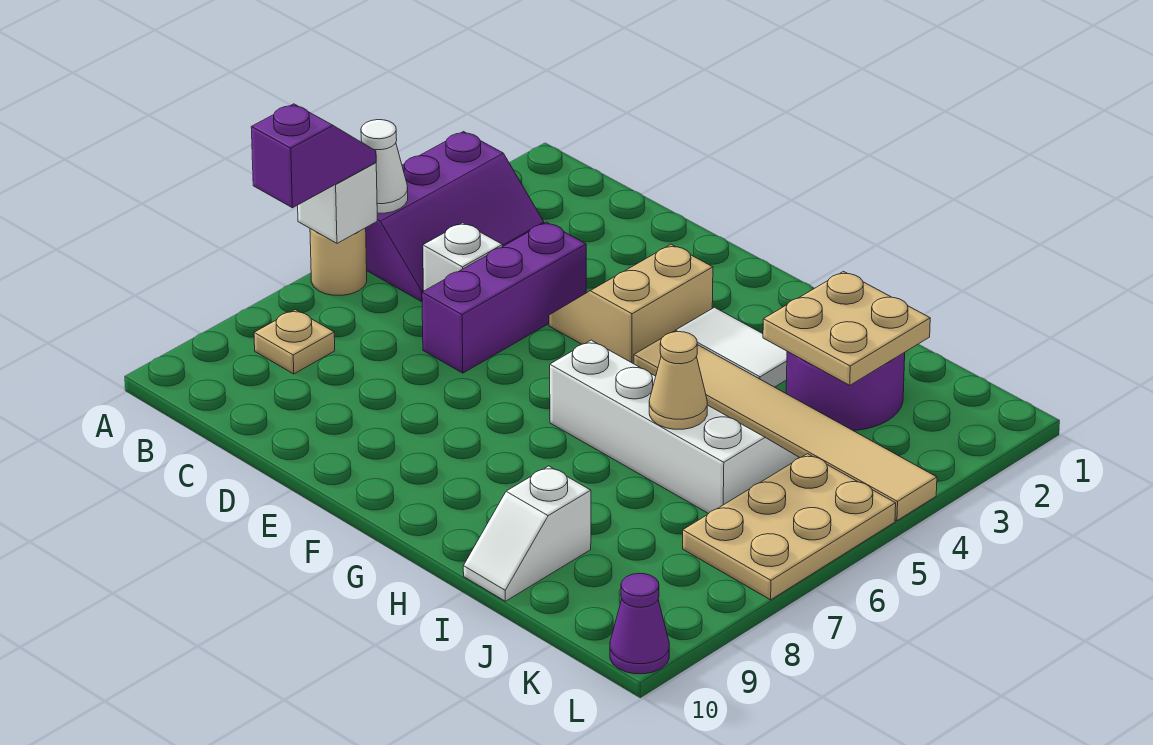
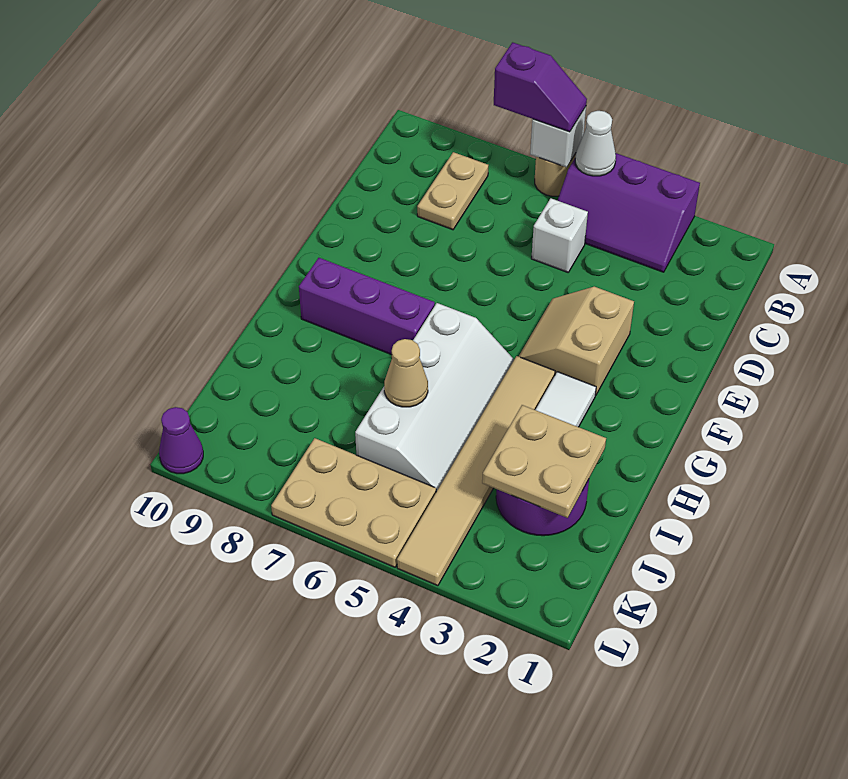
tan 1x1 plate [254,310,335,374] -> tan 1x2 plate [417,152,488,230]
purple 1x3 brick [422,222,586,373] -> purple 1x3 brick moved to [299,258,435,355]
tan 2x2 slope [549,244,713,364] -> tan 2x2 slope turned to [518,287,634,395]
white 1x2 slope [463,466,591,601] -> none

